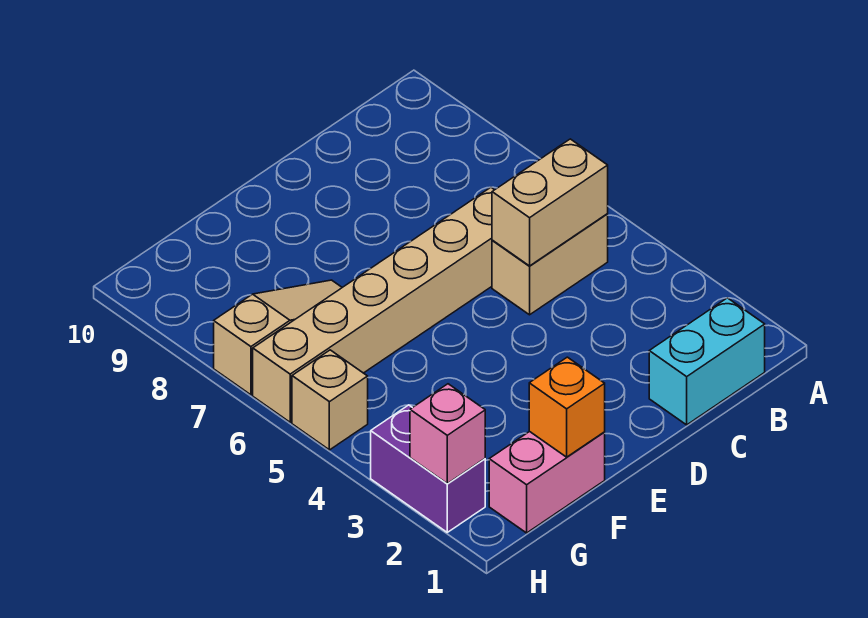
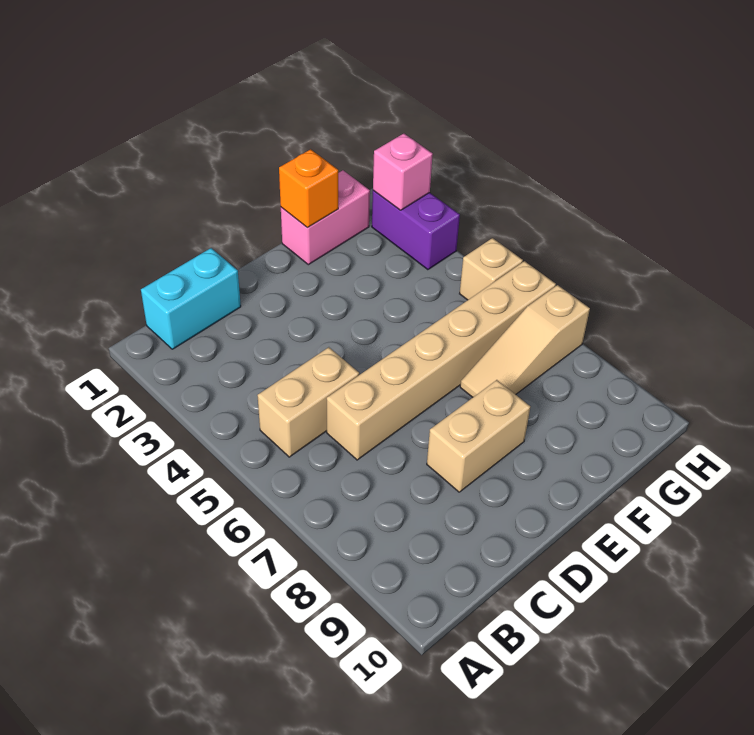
tan 1x2 brick [492,139,608,266] -> tan 1x2 brick moved to [427,380,530,492]

